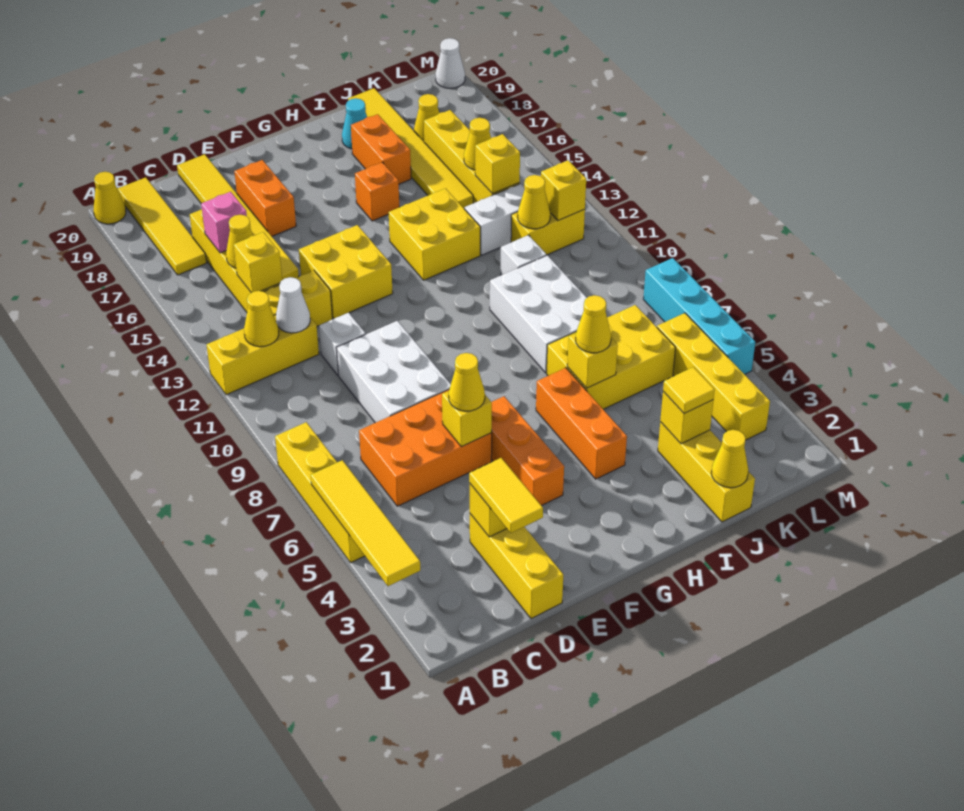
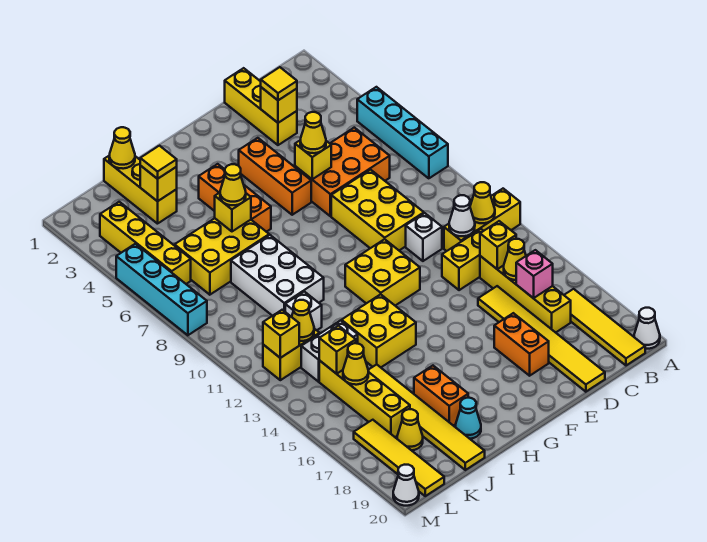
yellow 1x4 tile [311,460,420,586] -> yellow 1x4 tile moved to [354,420,444,496]
yellow 1x4 brick [275,422,365,563] -> cyan 1x4 brick [357,87,448,178]
yellow 1x1 cone [93,172,126,224] -> white 1x1 cone [634,308,660,349]
yellow 1x2 tile [469,458,543,533] -> yellow 1x1 tile [261,67,297,100]
white 2x3 brick [337,321,451,423] -> yellow 2x3 brick [331,170,424,250]
yellow 2x2 brick [299,225,393,319] -> yellow 2x2 brick moved to [345,239,420,306]
orange 1x1 brick [355,162,399,221] -> none

